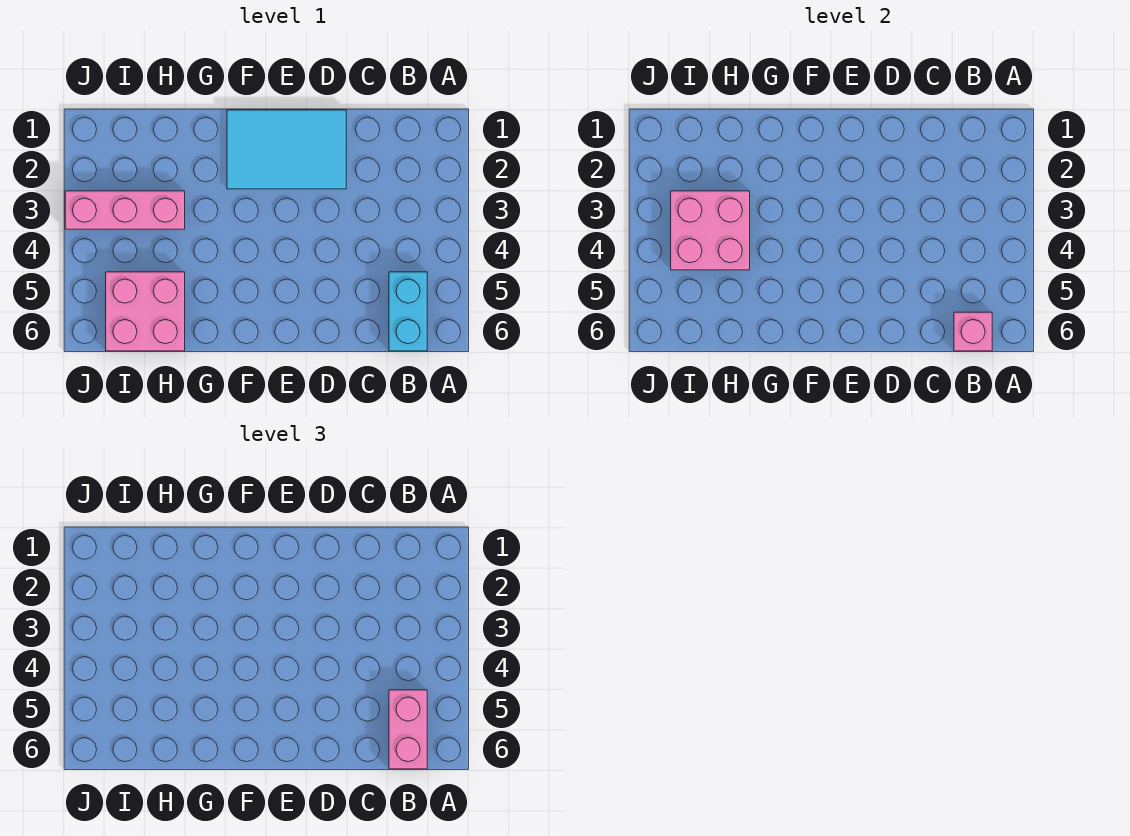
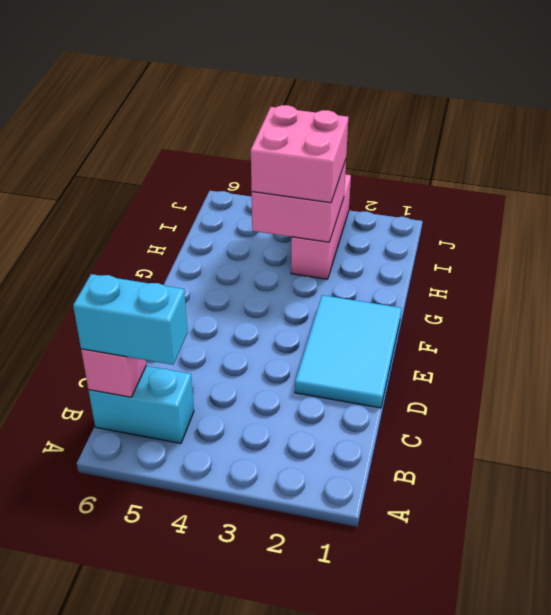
pink 1x2 brick [389,690,427,769] -> cyan 1x2 brick [73,274,188,365]
pink 2x2 brick [106,272,185,351] -> pink 2x2 brick moved to [251,105,348,203]

